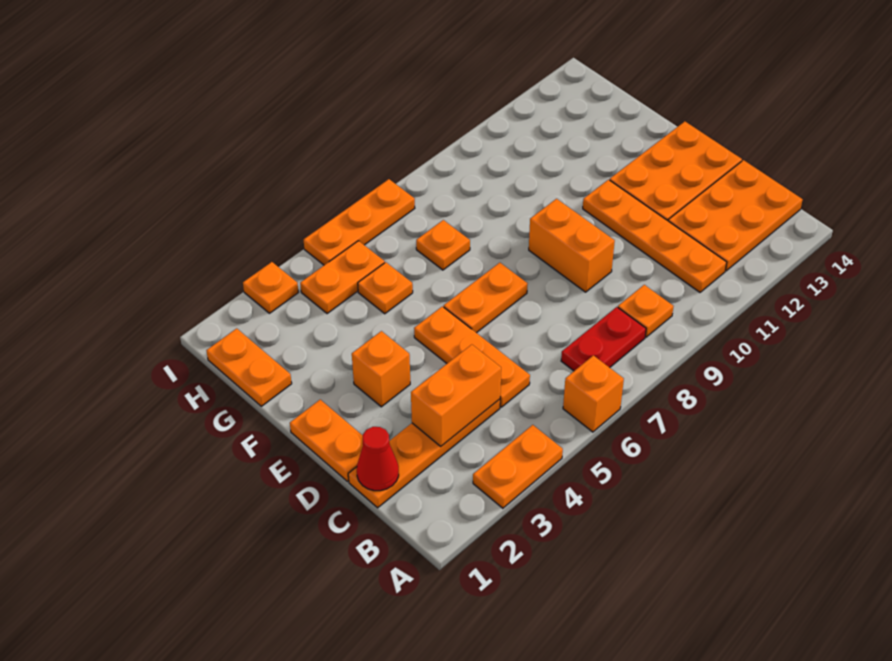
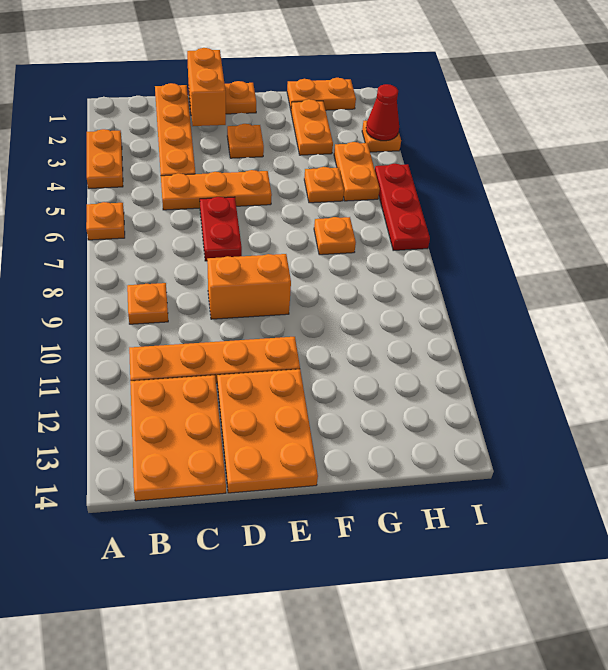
orange 1x1 brick [563,355,624,432] -> orange 1x1 plate [86,202,125,240]
red 1x2 plate [561,307,646,371] -> red 1x2 plate moved to [200,197,242,261]
red 1x1 cone [357,427,399,491] -> red 1x1 cone moved to [366,84,399,141]
orange 1x2 brick [411,344,501,446] -> orange 1x2 brick moved to [187,48,226,126]
orange 1x1 brick [352,331,410,407] -> orange 1x1 plate [227,124,264,158]
orange 1x2 plate [444,263,528,333] -> orange 1x2 plate moved to [291,99,333,155]
orange 1x3 plate [304,179,415,265] -> red 1x3 plate [375,164,430,251]

